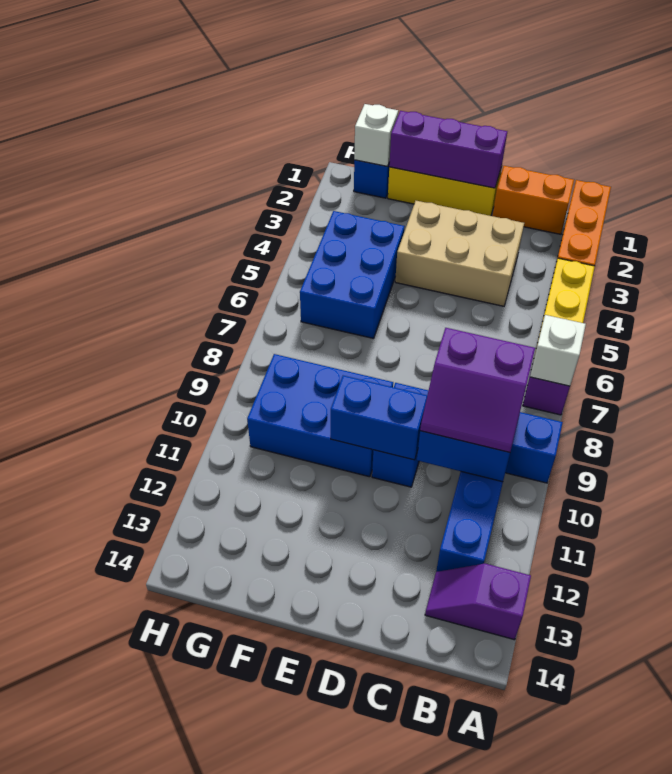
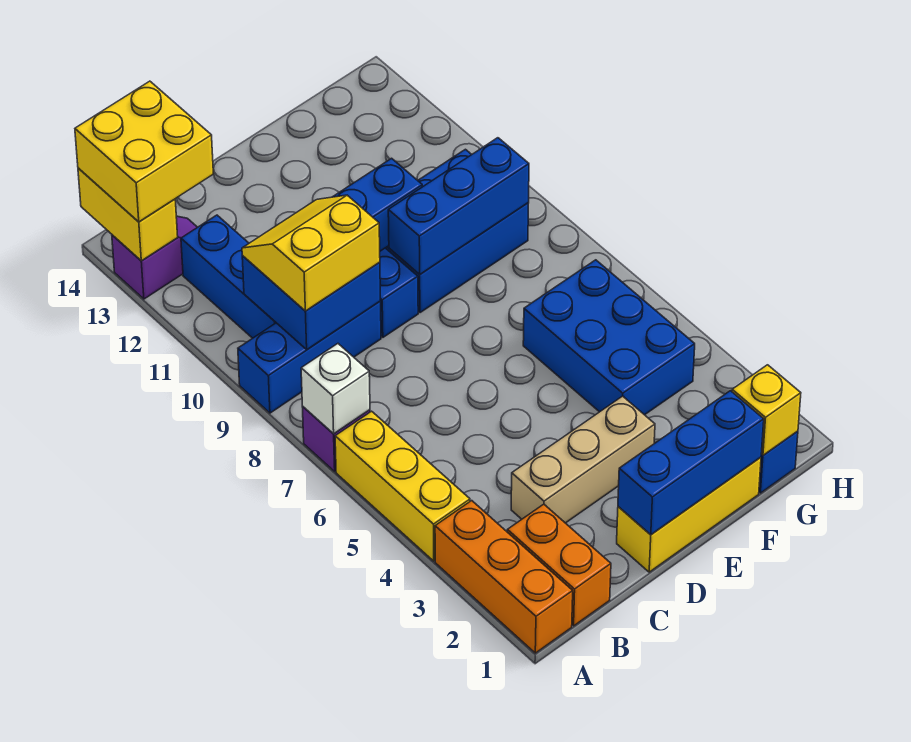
none -> yellow 1x2 brick [78,168,178,261]
none -> yellow 2x2 brick [75,81,213,222]
orange 1x2 brick [492,166,574,234] -> orange 1x2 brick turned to [507,504,611,626]
purple 2x2 slope [420,328,535,452] -> yellow 2x2 slope [242,195,380,311]
tan 2x3 brick [395,201,524,306] -> tan 1x3 brick [511,396,655,523]
purple 1x3 brick [389,111,507,188] -> blue 1x3 brick [618,391,764,535]
none -> blue 1x3 brick [388,138,529,274]
white 1x1 brick [354,104,398,166] -> yellow 1x1 brick [732,365,801,455]

